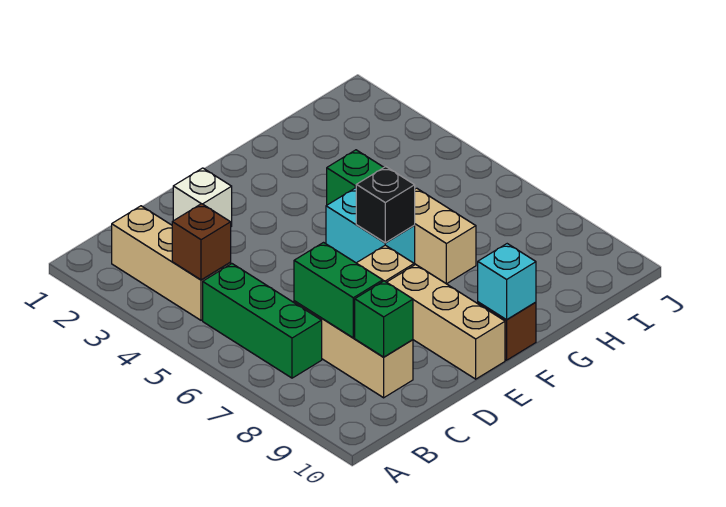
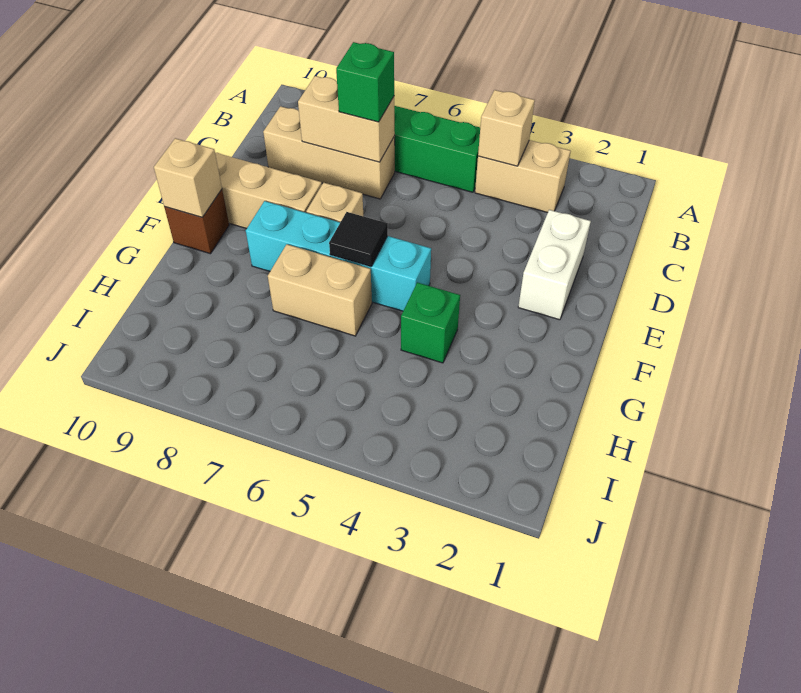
tan 1x3 brick [112,206,231,320] -> tan 1x2 brick [475,140,571,213]
brown 1x1 brick [172,204,231,280] -> tan 1x1 brick [478,90,535,166]
green 1x2 brick [294,243,383,338] -> tan 1x2 brick [298,76,395,162]
green 1x1 brick [355,281,413,357] -> green 1x1 brick moved to [336,42,394,122]
white 1x1 brick [173,168,232,226] -> white 1x2 brick [518,210,591,320]
cyan 1x2 brick [326,188,415,265] -> cyan 1x4 brick [246,201,431,311]
black 1x1 brick [356,167,415,243] -> black 1x1 tile [329,212,388,267]
cyan 1x1 brick [478,244,536,320] -> tan 1x1 brick [154,138,222,217]

